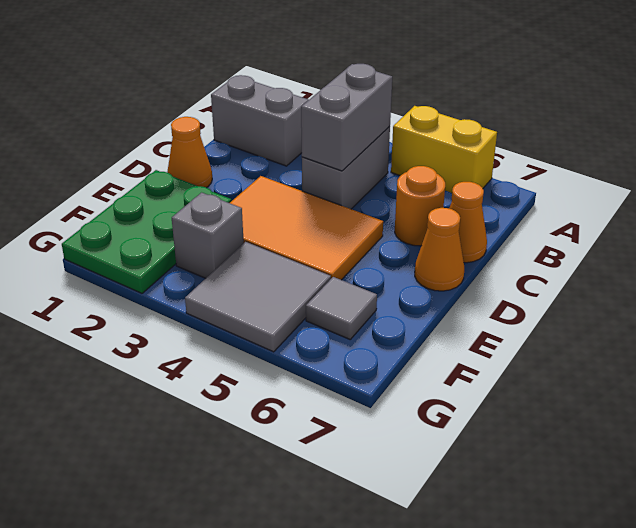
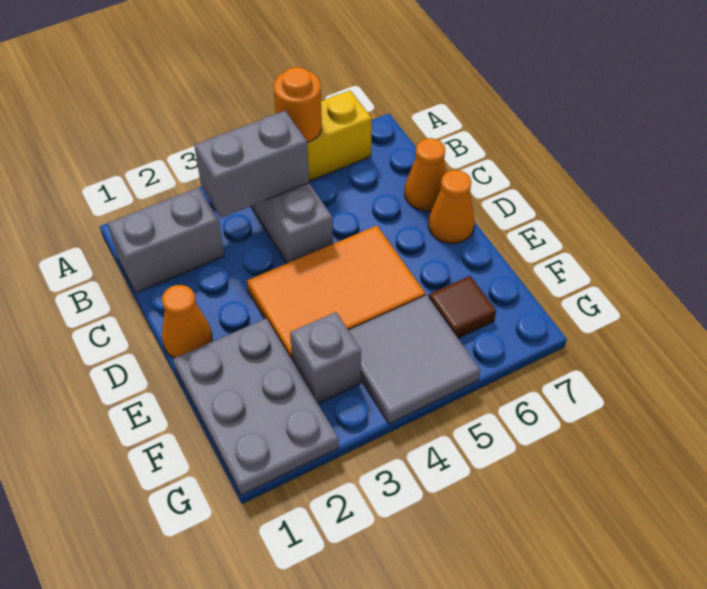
grey 1x2 brick [301,64,392,171] -> grey 1x2 brick turned to [194,111,309,218]
orange 1x1 round brick [395,166,445,246] -> orange 1x1 round brick moved to [274,67,322,142]
green 2x3 plate [62,170,231,293] -> grey 2x3 plate [173,318,339,495]
grey 1x1 tile [306,277,377,339] -> brown 1x1 tile [429,276,496,338]

